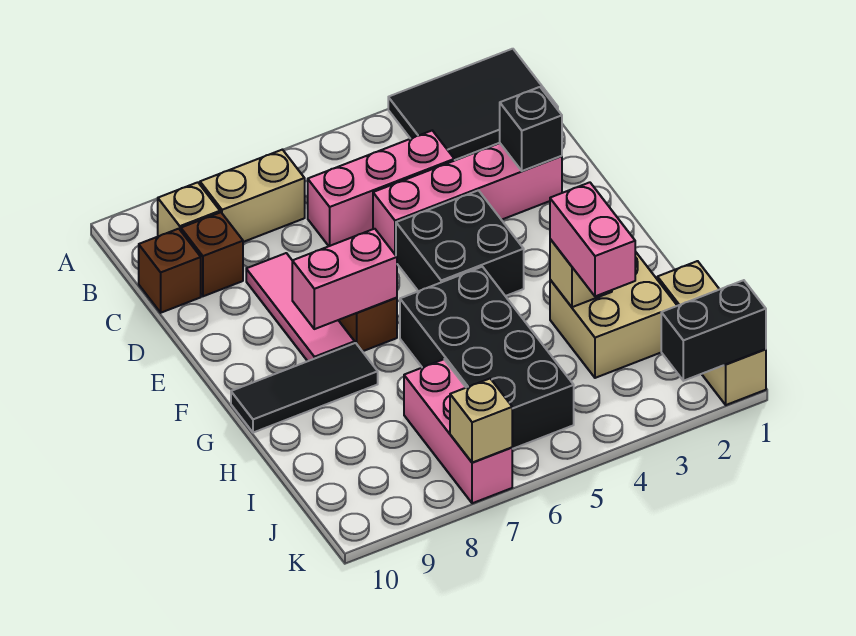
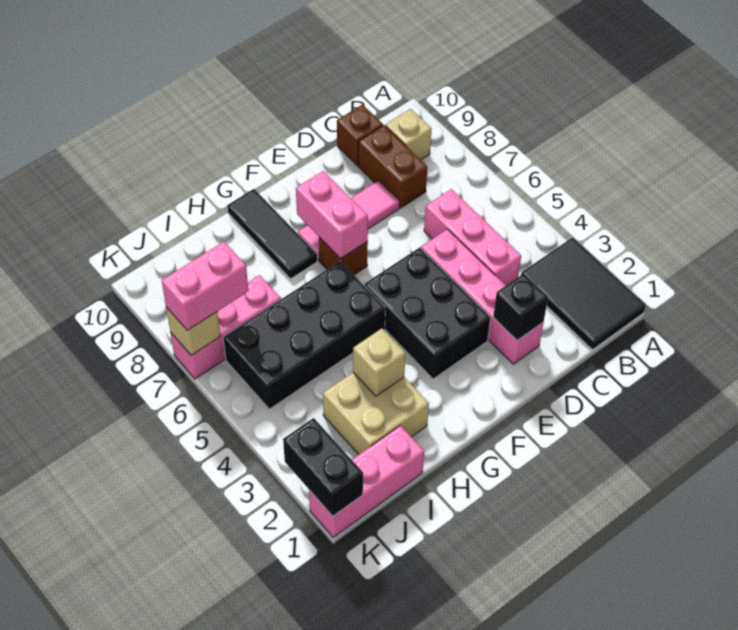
tan 1x2 brick [200,150,305,242] -> none
brown 1x1 brick [181,212,243,296] -> brown 1x2 brick [358,125,427,208]
black 2x2 brick [396,190,524,296] -> black 2x3 brick [365,247,491,379]
pink 1x2 brick [550,182,635,296] -> pink 1x2 brick moved to [162,242,248,330]
tan 1x3 brick [657,261,766,405] -> pink 1x3 brick [309,426,424,538]

